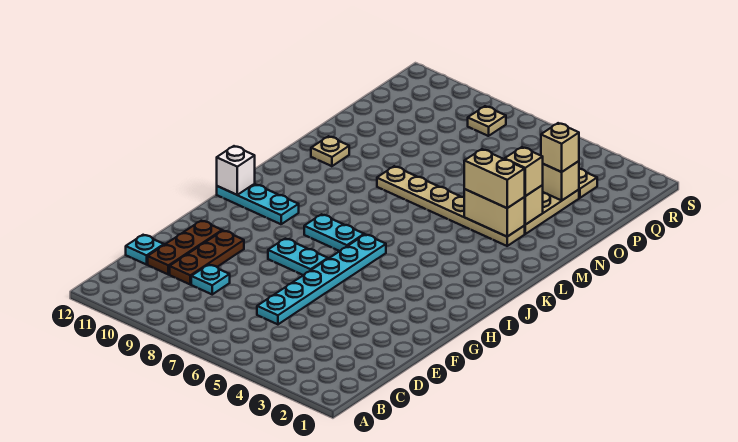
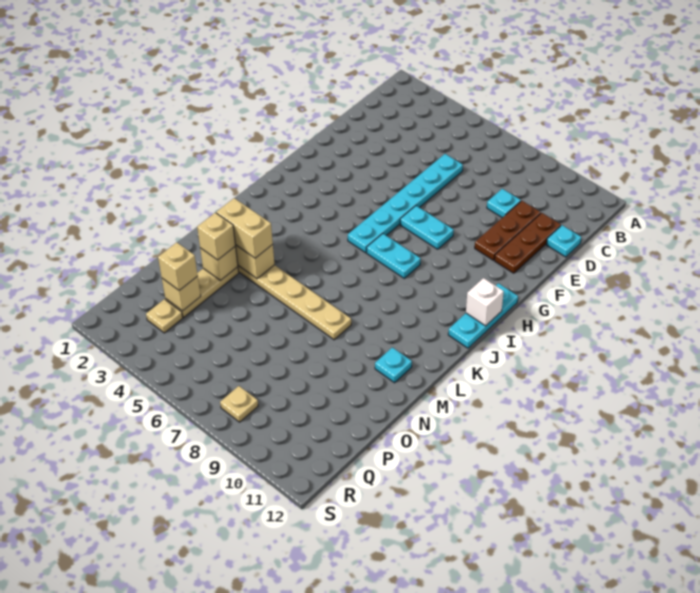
cyan 1x3 plate [217,184,299,224] -> cyan 1x3 plate turned to [448,283,518,348]
tan 1x1 plate [311,136,349,166] -> cyan 1x1 plate [375,347,412,383]

